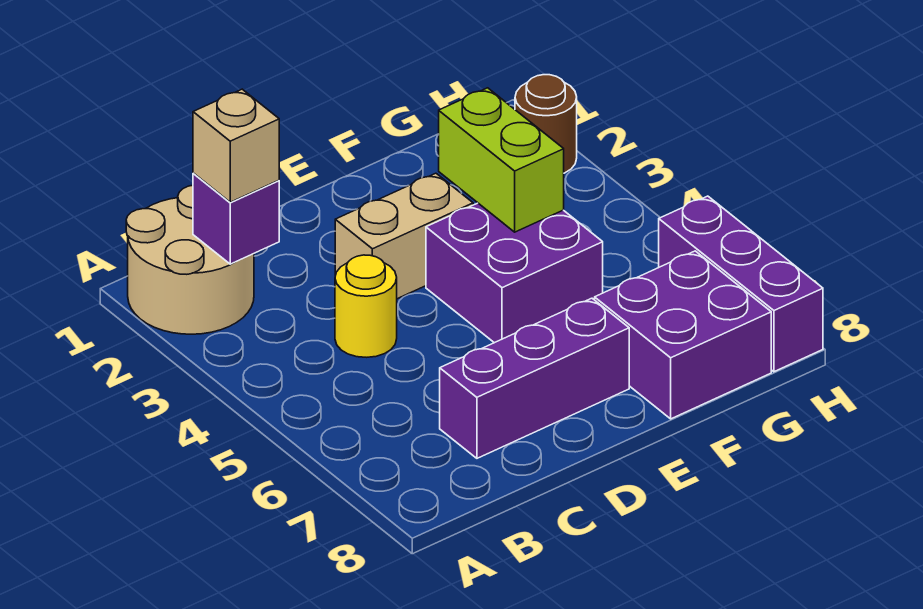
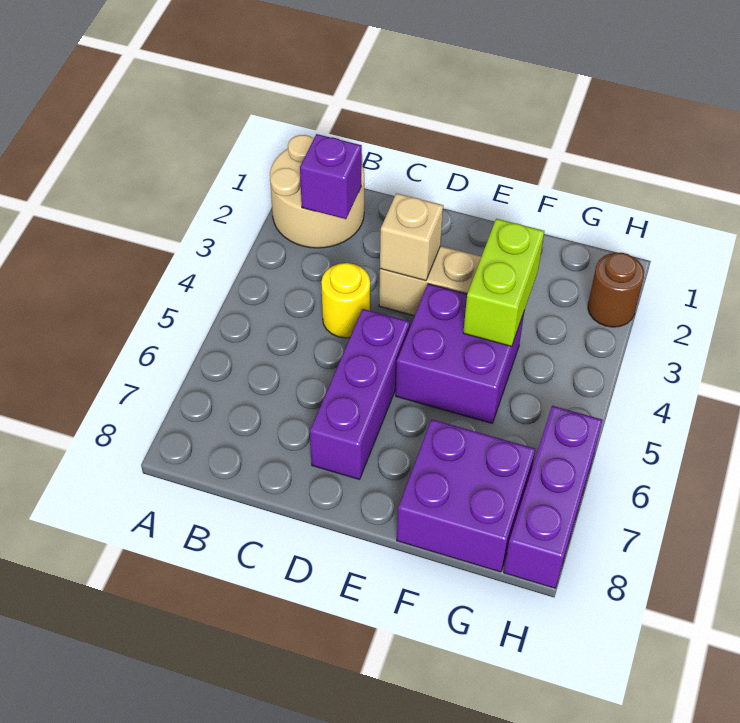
tan 1x1 brick [193,89,279,202] -> tan 1x1 brick moved to [380,193,443,281]
purple 1x3 brick [440,298,629,458] -> purple 1x3 brick turned to [310,309,410,479]

